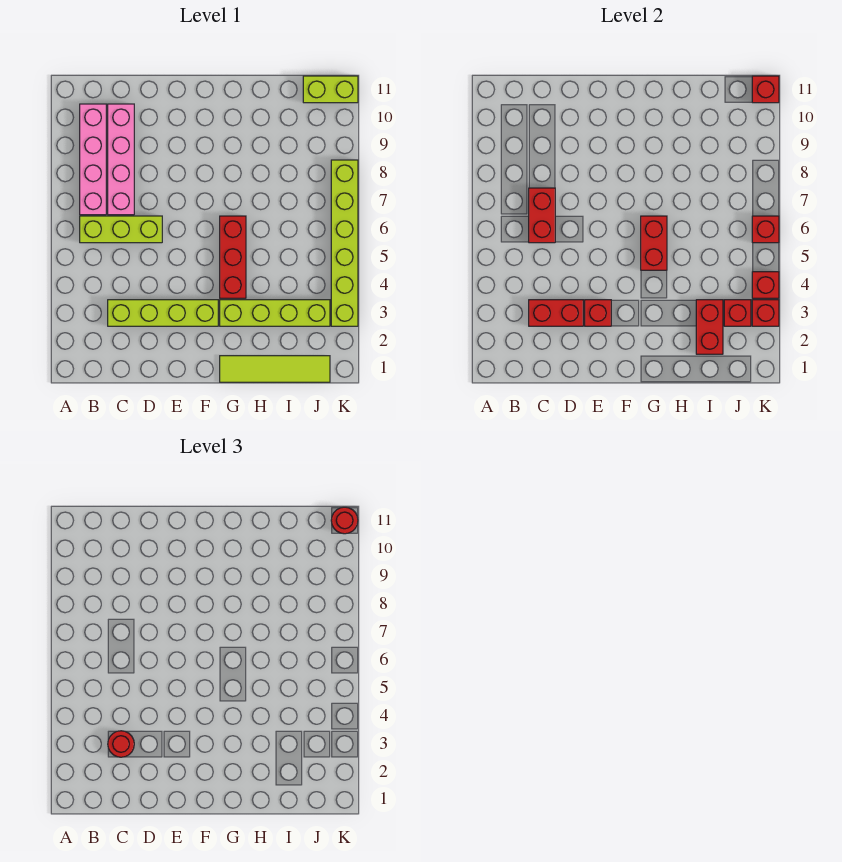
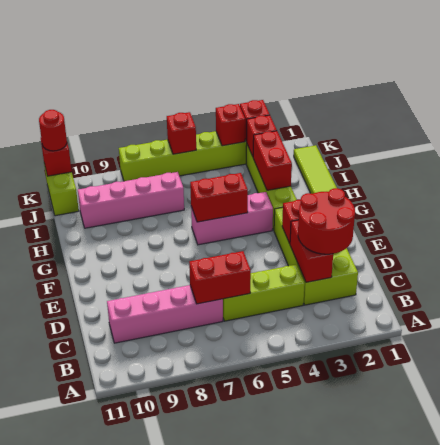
lime 1x3 brick [80,216,162,243] -> lime 1x3 brick turned to [223,264,305,321]
pink 1x4 brick [80,104,106,215] -> pink 1x4 brick moved to [78,172,184,228]
lime 1x4 brick [108,300,218,326] -> lime 2x4 brick [274,207,358,305]
red 1x1 round brick [108,731,134,757] -> red 2x2 round brick [298,188,355,254]
red 1x3 brick [220,216,246,298] -> pink 1x3 brick [191,192,273,245]
red 1x2 brick [696,300,723,354] -> red 1x2 brick turned to [253,131,292,190]

